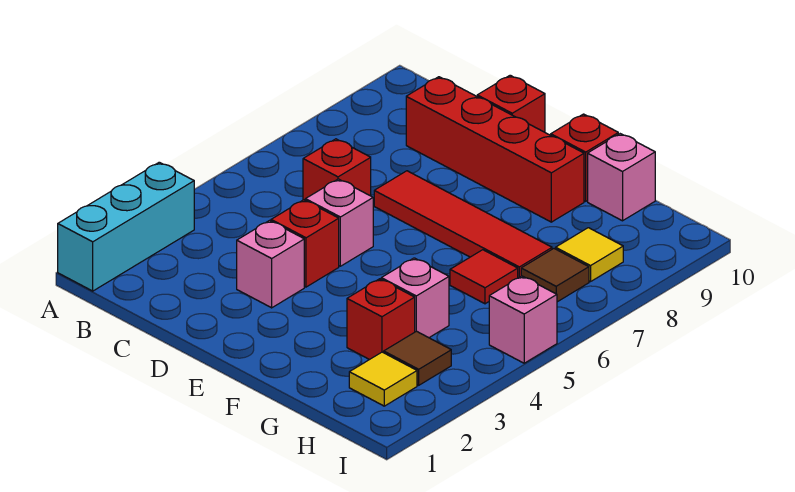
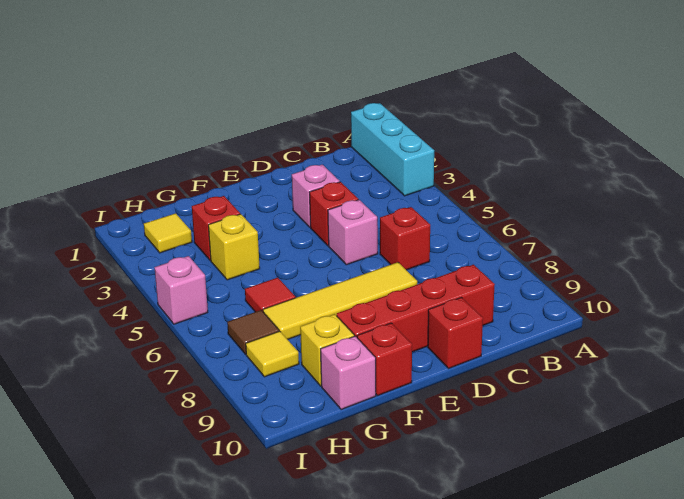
red 1x4 tile [374,171,552,278] -> yellow 1x4 tile [263,262,417,339]
pink 1x1 brick [381,258,449,338] -> yellow 1x1 brick [208,214,260,280]
none -> yellow 1x1 brick [300,314,354,386]
brown 1x1 tile [384,331,451,385] -> none

